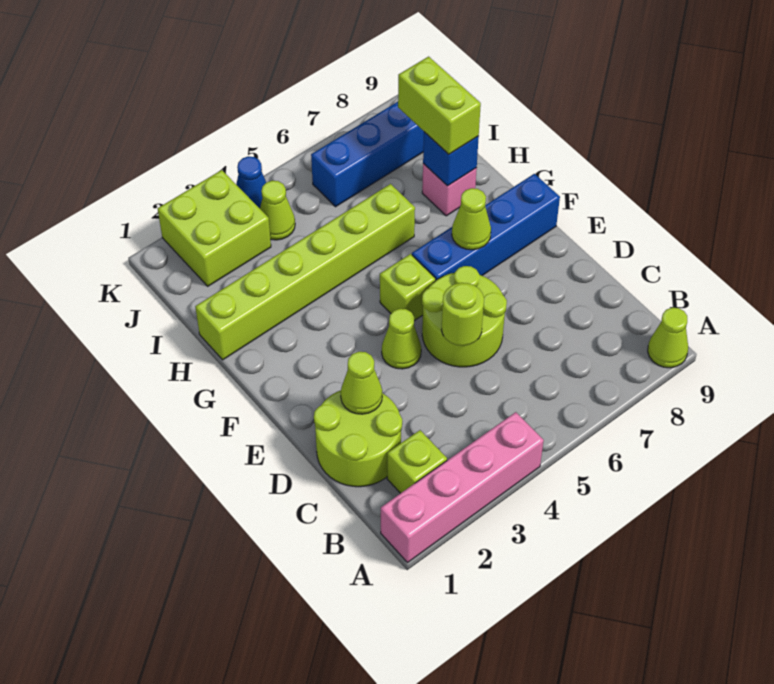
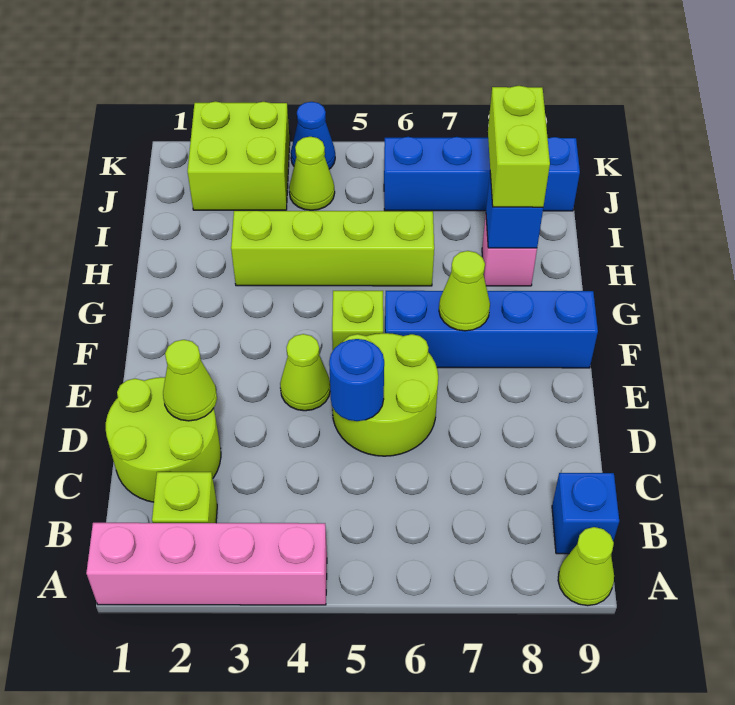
none -> blue 1x1 brick [552,473,619,554]
lime 1x1 round brick [441,283,484,346] -> blue 1x1 round brick [329,339,384,421]
lime 1x6 brick [195,184,415,360] -> lime 1x4 brick [231,211,434,286]

